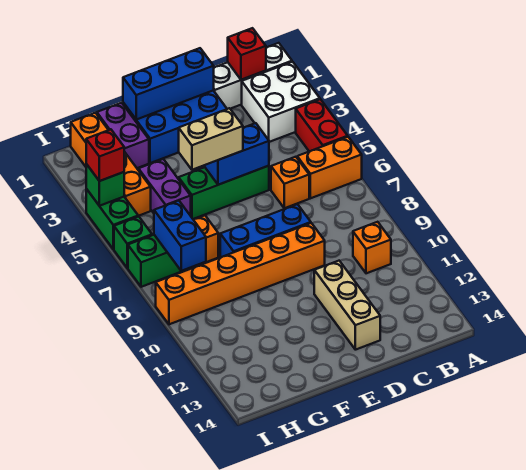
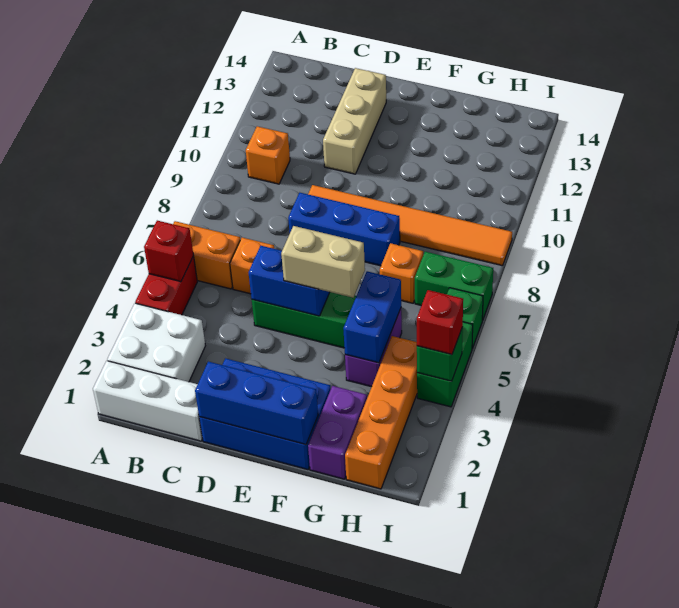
red 1x1 brick [228,28,266,80] -> red 1x1 brick moved to [144,221,194,282]
orange 1x6 brick [156,223,325,324] -> orange 1x6 tile [308,185,512,266]
blue 1x2 brick [154,201,206,271] -> blue 1x2 brick moved to [343,271,401,363]

